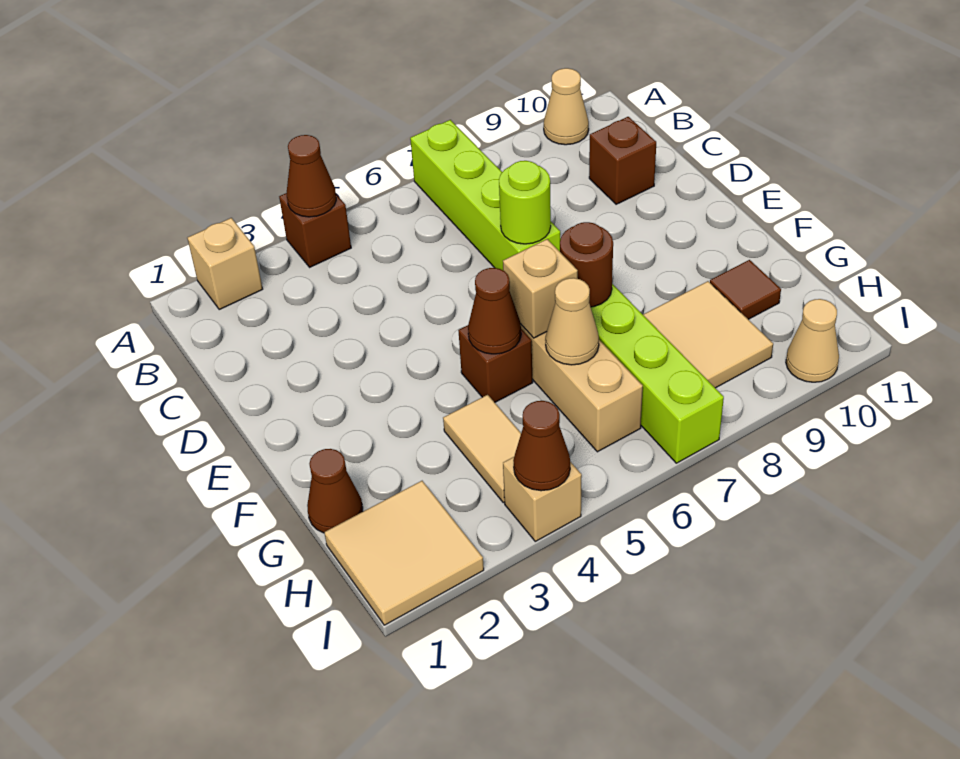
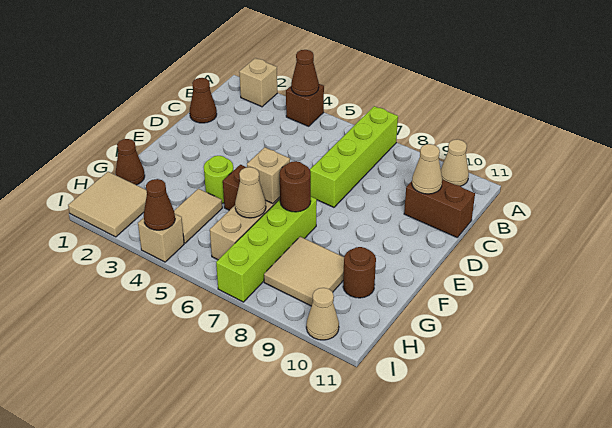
brown 1x1 brick [589,117,656,204] -> brown 1x2 brick [404,179,475,237]
none -> tan 1x1 cone [412,144,442,194]
lime 1x1 round brick [499,161,551,244] -> lime 1x1 round brick moved to [204,156,234,203]
brown 1x1 cone [468,268,521,354] -> brown 1x1 cone moved to [190,78,217,123]
brown 1x1 tile [710,260,781,319] -> brown 1x1 round brick [343,247,376,298]

